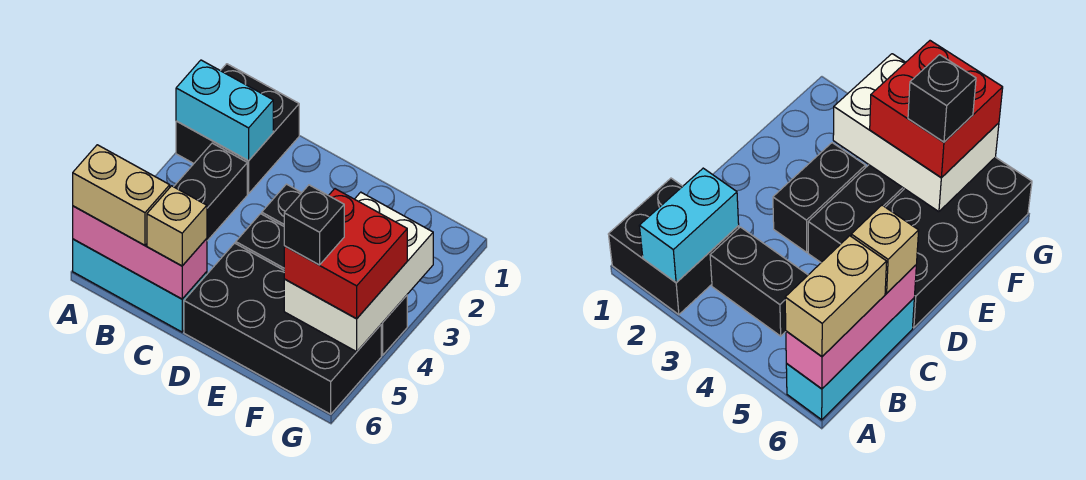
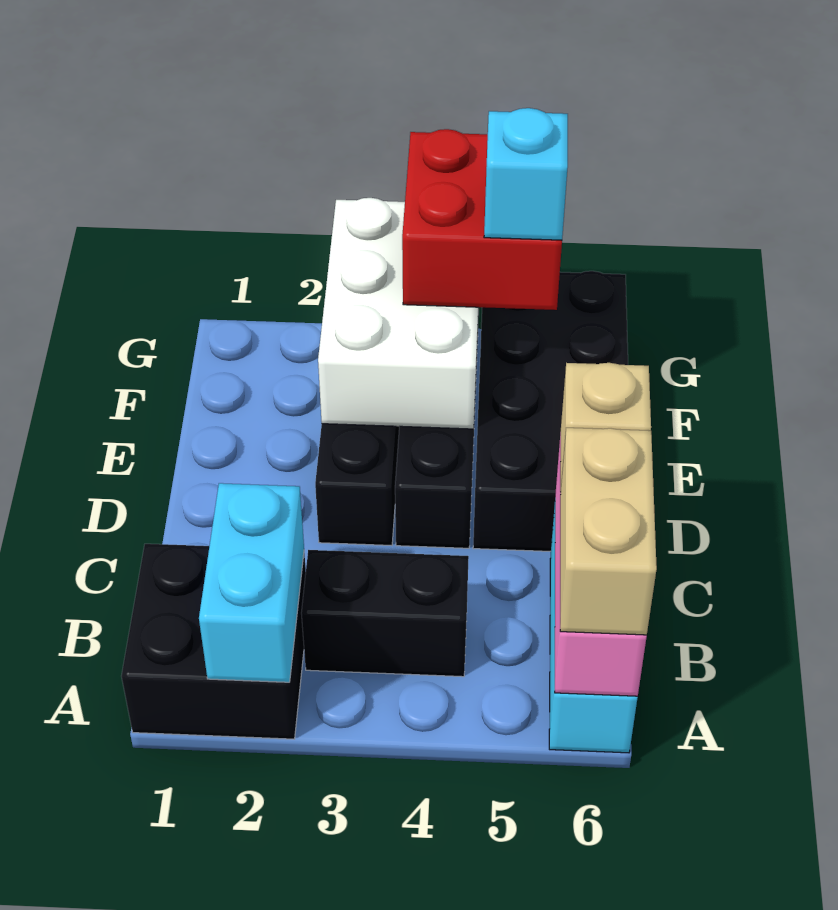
white 2x3 brick [284,192,433,352] -> white 2x3 brick turned to [318,198,479,429]
black 1x1 brick [284,185,344,265] -> cyan 1x1 brick [484,108,568,240]

